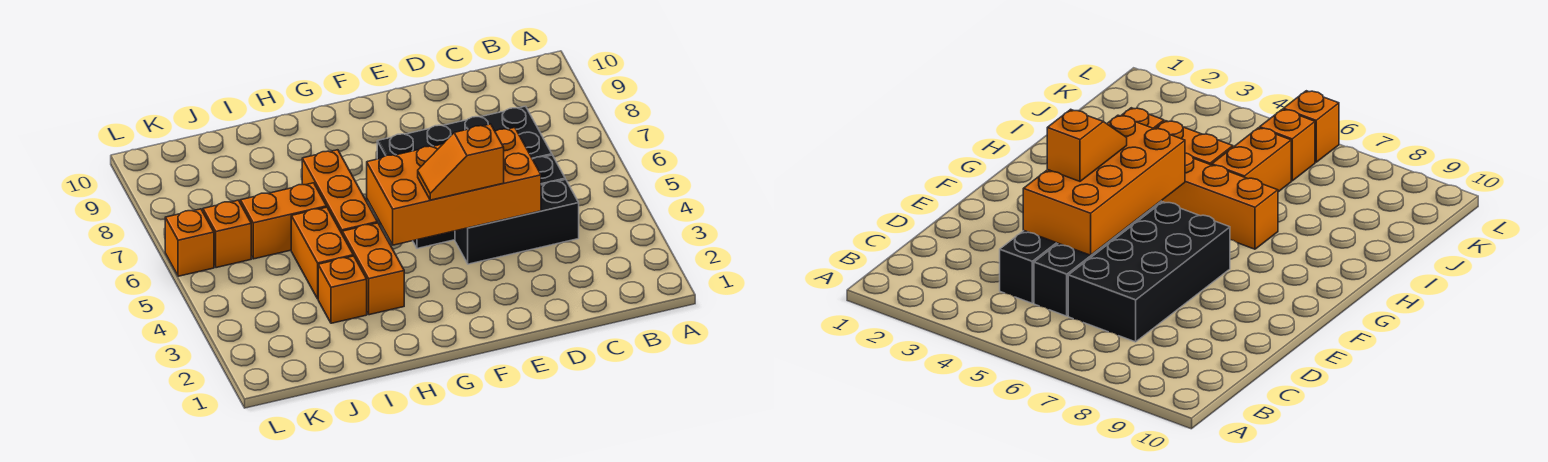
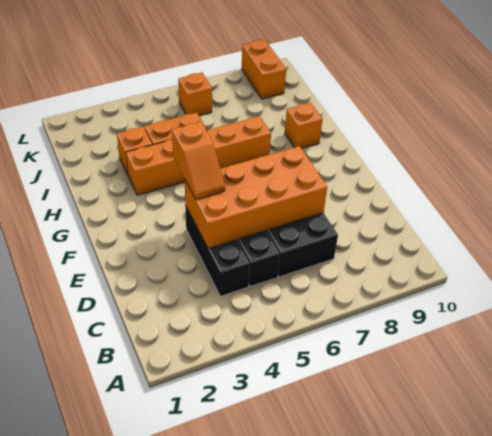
orange 2x4 brick [367,127,541,245] -> orange 2x4 brick turned to [185,146,327,249]
orange 1x2 slope [418,124,504,200] -> orange 1x2 slope turned to [172,122,225,199]
orange 1x2 brick [240,183,327,259] -> orange 1x2 brick moved to [242,39,286,99]
orange 1x1 brick [165,209,214,276] -> orange 1x1 brick moved to [285,102,323,148]

